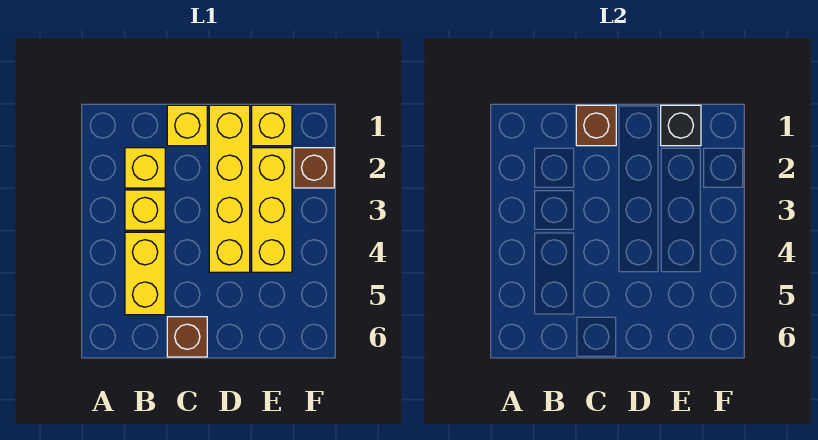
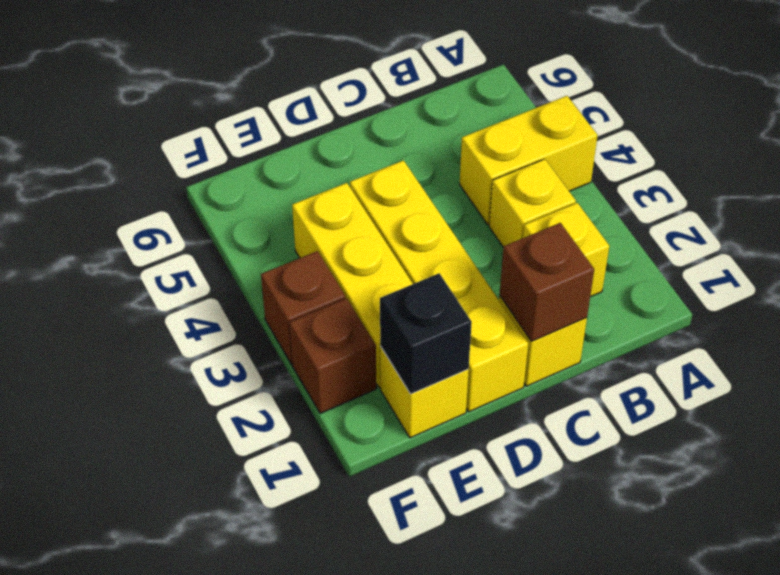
yellow 1x2 brick [125,232,165,315] -> yellow 1x2 brick turned to [460,96,598,225]
brown 1x1 brick [167,317,207,357] -> brown 1x1 brick moved to [261,251,346,364]

